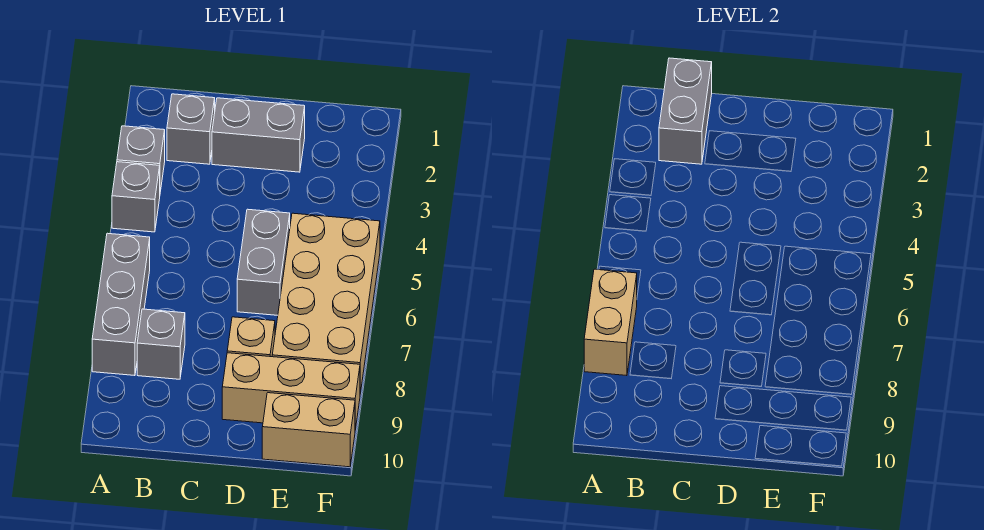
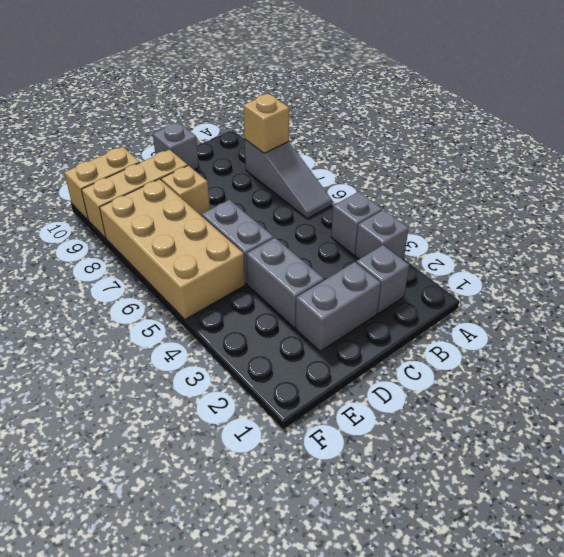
grey 1x3 brick [92,233,150,376] -> grey 1x3 slope [245,140,332,218]
tan 1x2 brick [584,269,637,376] -> tan 1x1 brick [243,94,289,153]
grey 1x2 brick [659,58,712,164] -> grey 1x2 brick moved to [246,238,324,328]
grey 1x1 brick [137,309,185,379] -> grey 1x1 brick moved to [153,122,199,170]

